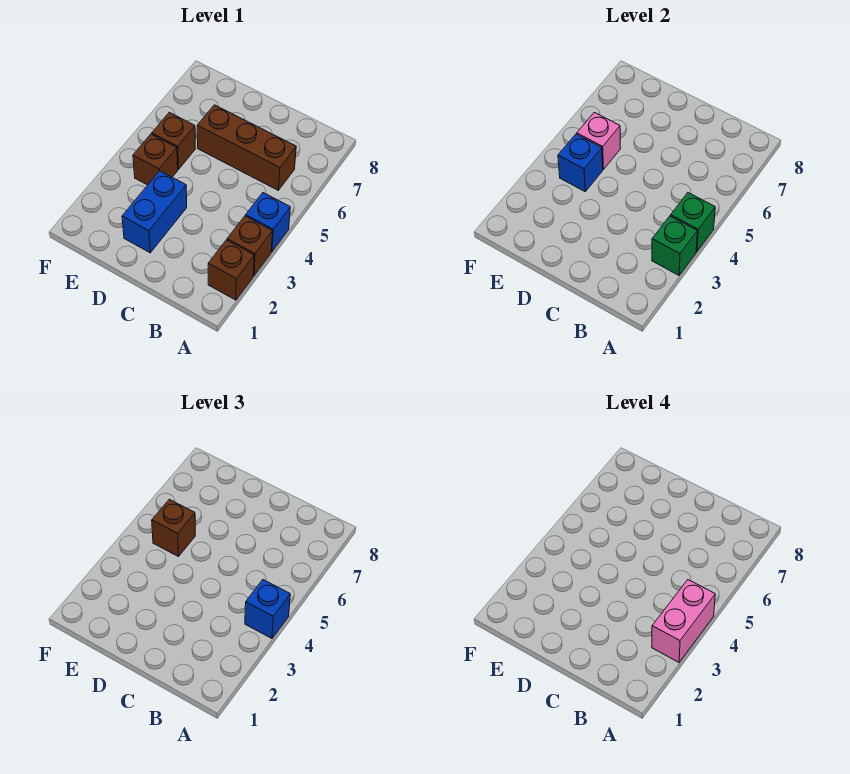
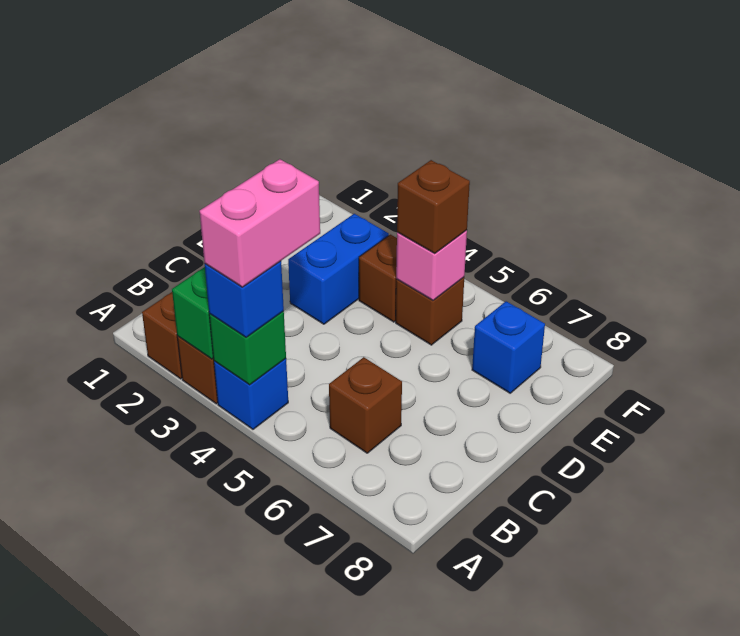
pink 1x2 brick [652,580,715,662] -> pink 1x2 brick turned to [200,159,320,287]
brown 1x3 brick [197,105,296,190] -> brown 1x1 brick [329,357,402,453]
blue 1x2 brick [122,171,187,253] -> blue 1x2 brick turned to [288,214,389,324]
blue 1x1 brick [558,134,603,191] -> blue 1x1 brick moved to [472,301,545,393]

